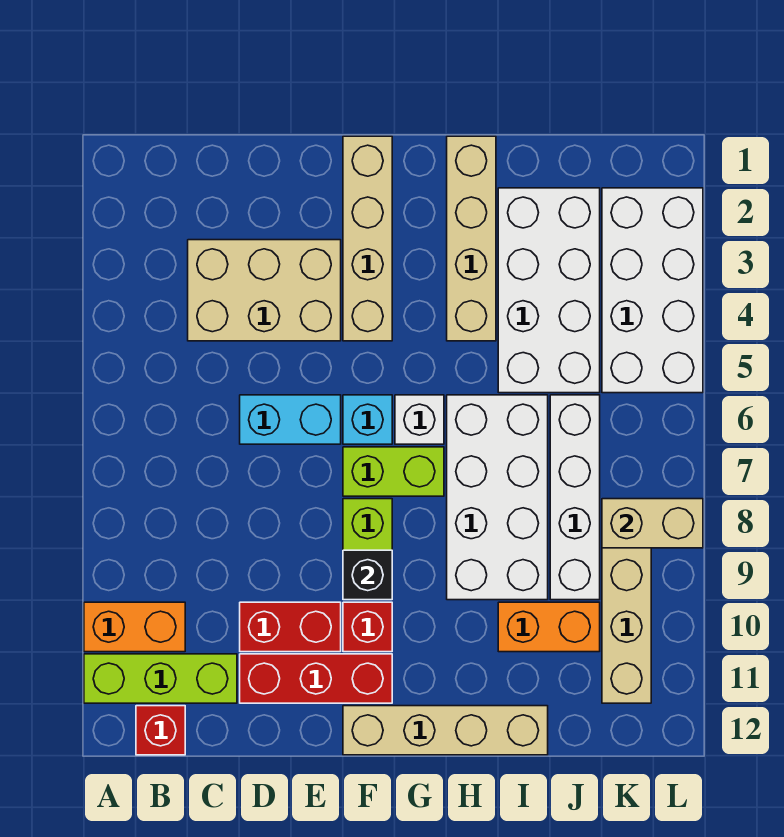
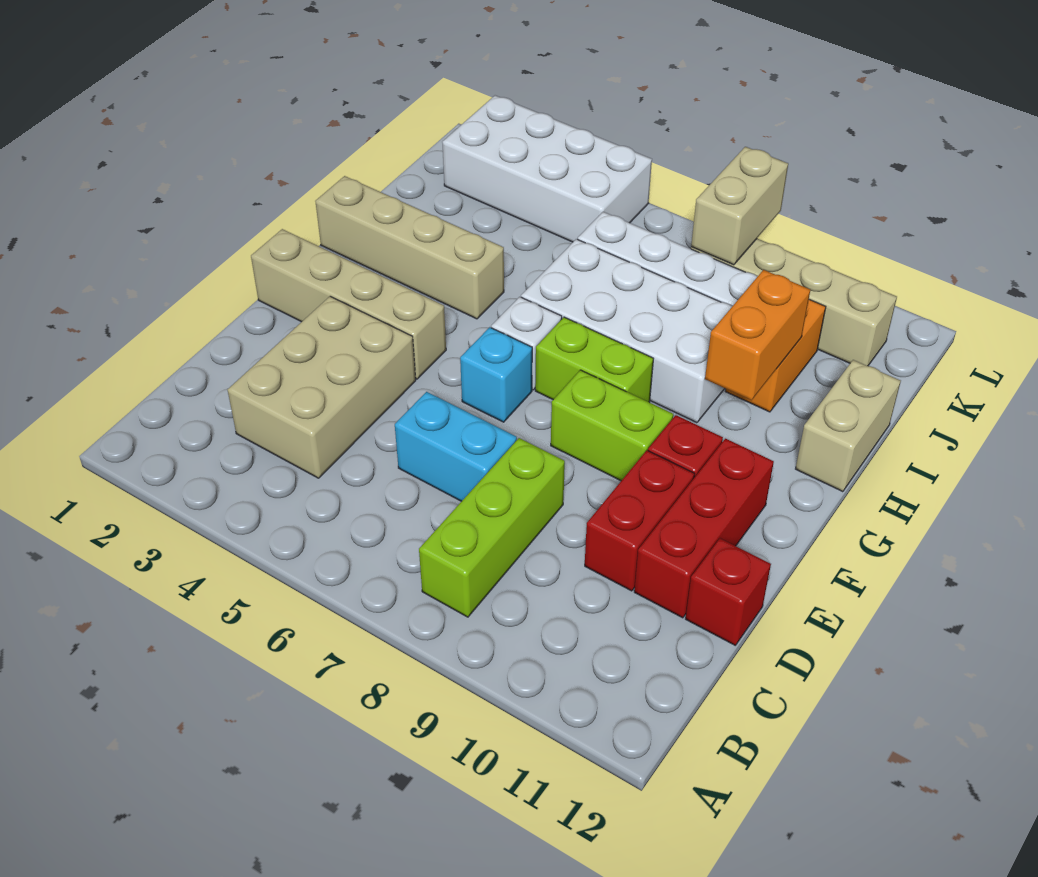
orange 1x2 brick [84,602,185,652] -> orange 1x2 brick moved to [705,270,810,400]
lime 1x3 brick [84,654,237,703] -> lime 1x3 brick moved to [419,438,565,617]
red 1x1 brick [136,706,185,755] -> red 1x1 brick moved to [686,539,771,645]
cyan 1x2 brick [240,395,341,444] -> cyan 1x2 brick turned to [395,392,517,501]
lime 1x2 brick [343,447,444,496] -> lime 1x2 brick turned to [535,317,653,402]
black 1x1 brick [343,550,392,600] -> none
tan 1x4 brick [343,706,548,755] -> tan 1x2 brick [796,360,901,492]
white 2x4 brick [498,188,600,393] -> none

